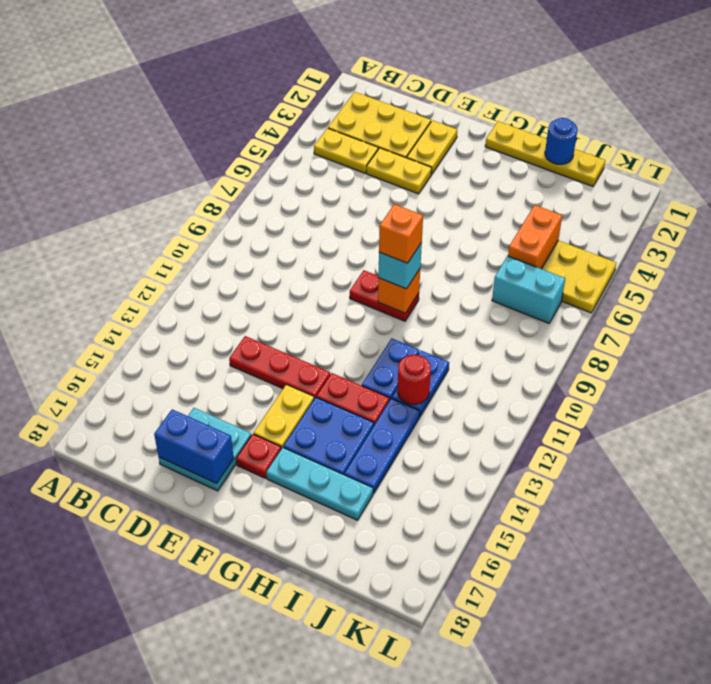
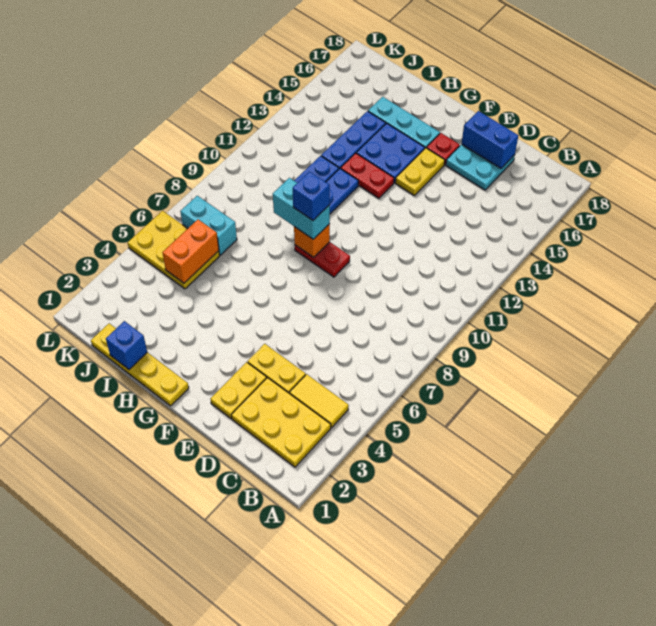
yellow 1x2 plate [314,128,378,173] -> yellow 1x2 tile [289,374,349,428]
red 1x3 plate [229,336,330,399] -> none
cyan 1x1 brick [379,243,422,289] -> cyan 1x2 brick [273,178,330,239]
orange 1x1 brick [379,204,423,263] -> blue 1x1 brick [293,172,330,220]
blue 1x1 round brick [545,118,577,164] -> blue 1x1 brick [106,321,147,369]
red 1x1 round brick [398,355,431,404] -> none

